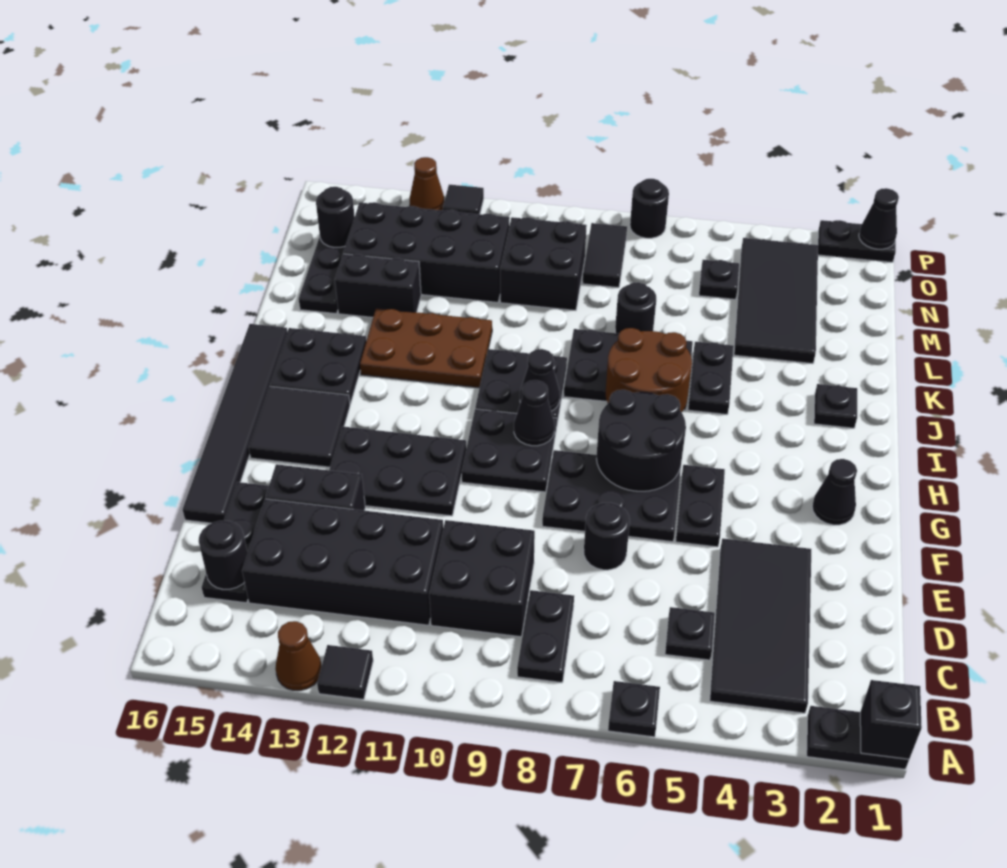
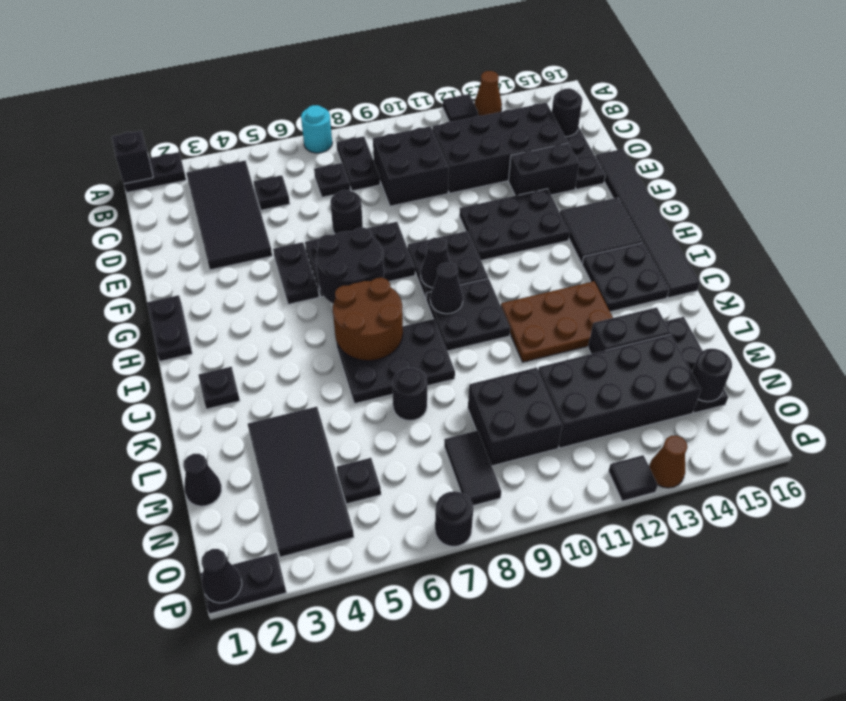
black 1x1 plate [608,681,660,737] -> black 1x1 plate moved to [314,163,350,197]
none -> cyan 1x1 round brick [301,105,332,153]
black 1x1 cone [812,459,857,525] -> black 1x1 cone moved to [183,454,222,506]
black 1x2 plate [688,342,734,415] -> black 1x2 plate moved to [147,295,192,361]

